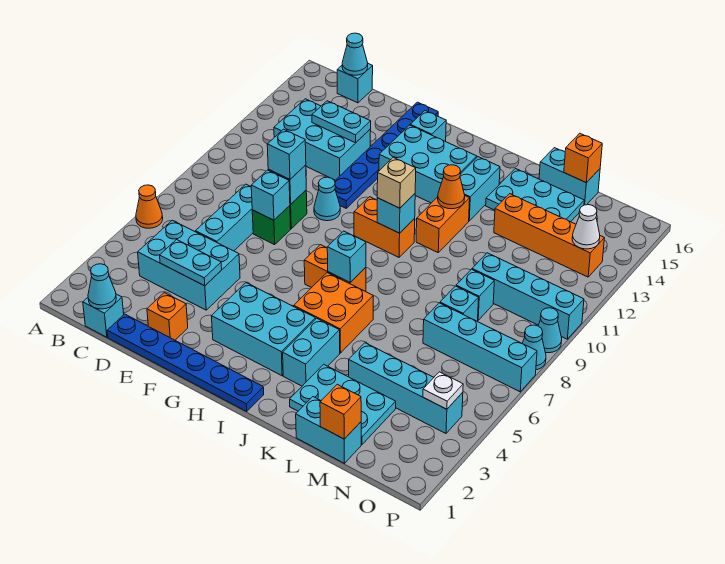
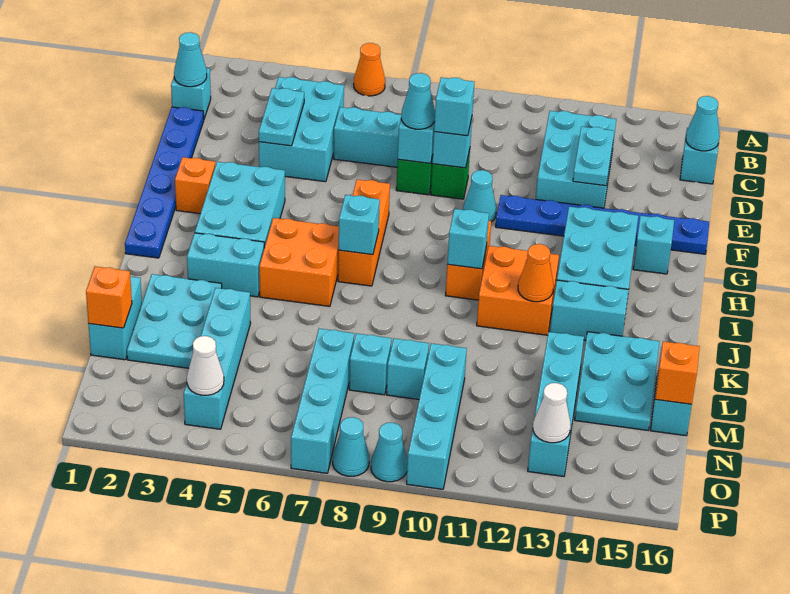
orange 1x1 brick [147,293,188,340] -> orange 1x1 brick moved to [175,157,215,214]
none -> cyan 1x1 cone [401,73,435,129]
orange 1x2 brick [304,245,366,292] -> orange 1x3 brick [338,180,390,286]
tan 1x1 brick [377,157,416,208] -> none
orange 1x2 brick [416,196,470,252] -> orange 2x2 brick [477,246,559,335]
orange 1x4 brick [494,194,604,277] -> cyan 1x4 brick [528,332,584,476]
white 1x1 plate [423,372,463,409] -> white 1x1 cone [187,336,224,395]

